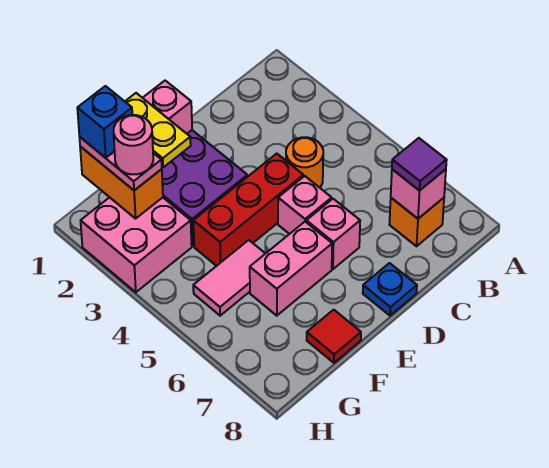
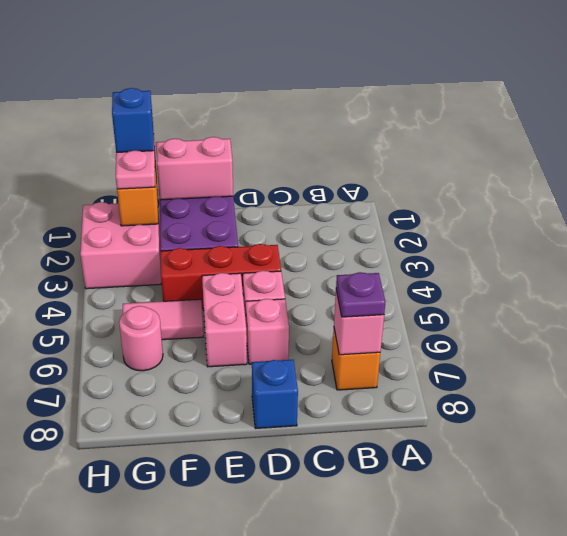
purple 1x1 tile [392,138,447,191] -> purple 1x1 plate [336,272,386,317]
orange 1x1 round brick [286,137,323,188] -> none
blue 1x1 plate [363,263,417,316] -> blue 1x1 brick [252,360,298,428]
pink 1x2 brick [250,222,332,316] -> pink 1x2 brick turned to [202,273,247,367]
yellow 1x2 plate [125,93,191,167] -> none
red 1x1 tile [307,310,361,363] -> none
pink 1x1 round brick [114,115,153,174] -> pink 1x1 round brick moved to [119,306,163,371]

